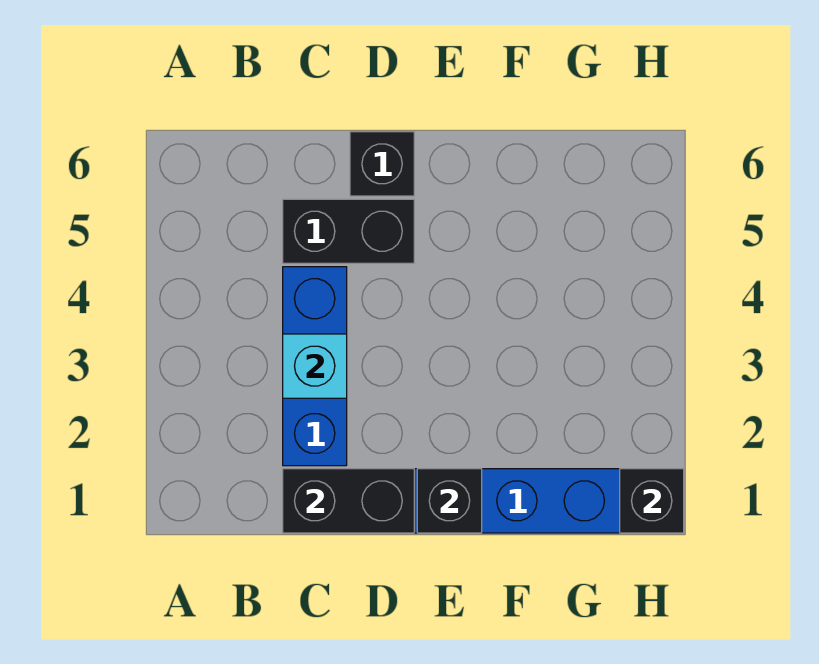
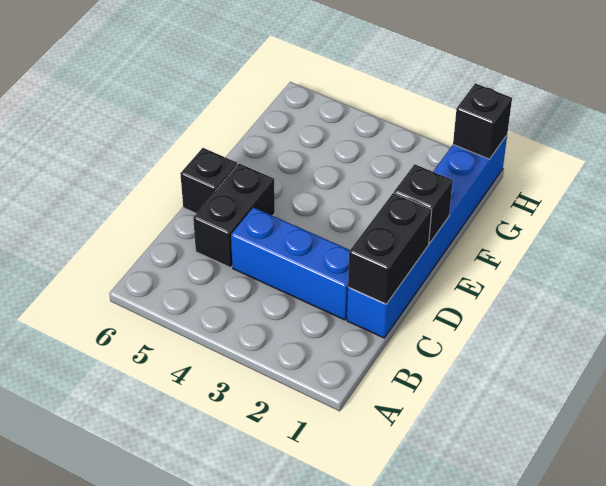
cyan 1x1 brick [283,334,347,398] -> none

